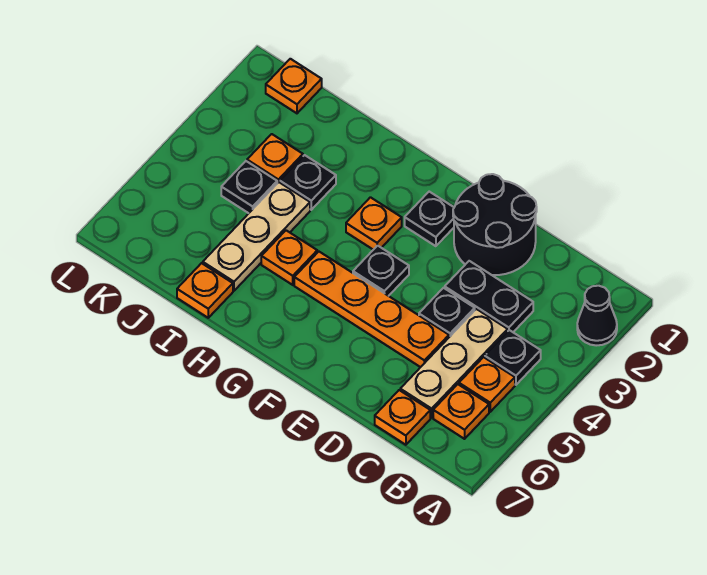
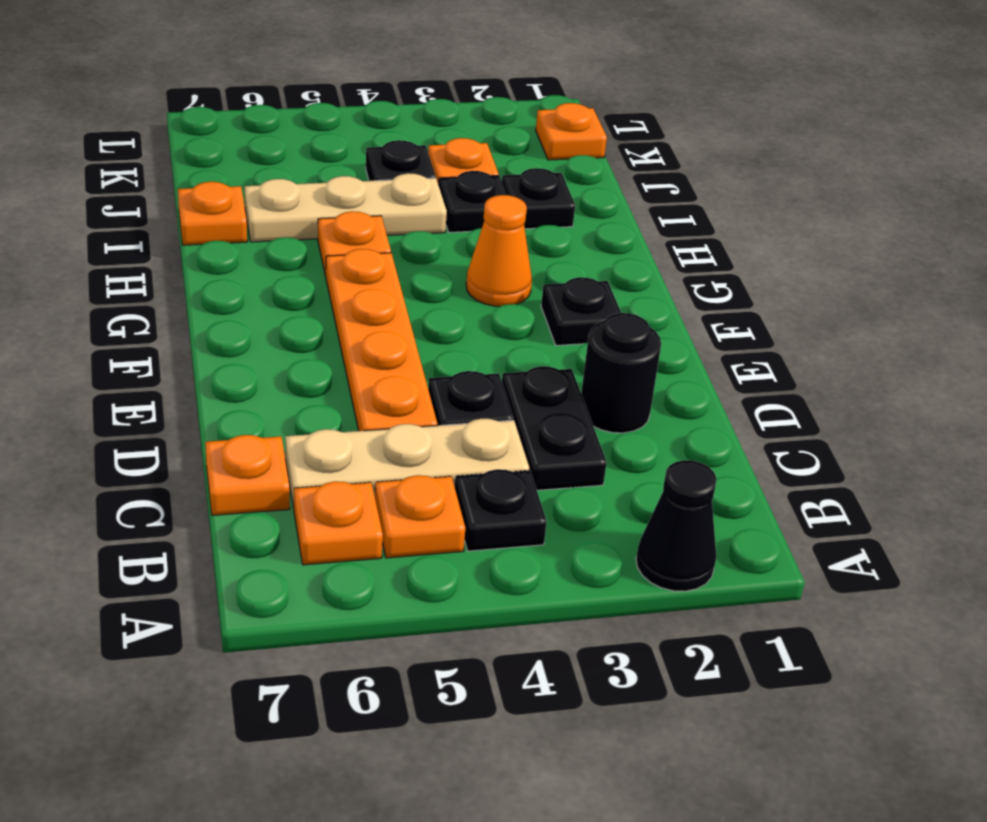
black 2x2 round brick [453,174,537,275] -> black 1x1 round brick [581,313,661,433]
black 1x1 plate [353,245,409,296] -> black 1x1 plate moved to [502,168,575,229]
orange 1x1 plate [346,197,402,250] -> orange 1x1 cone [466,195,532,306]

